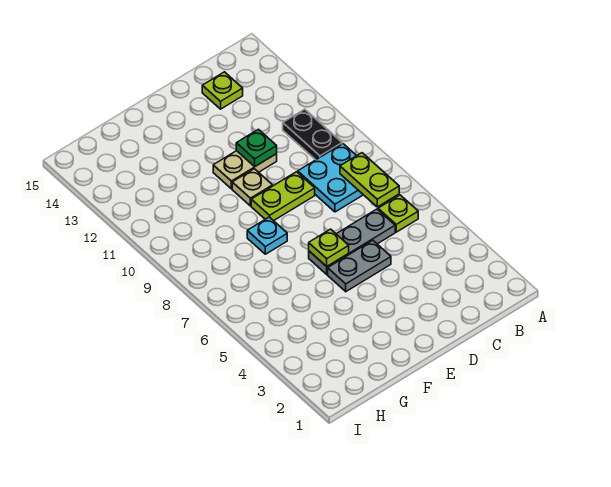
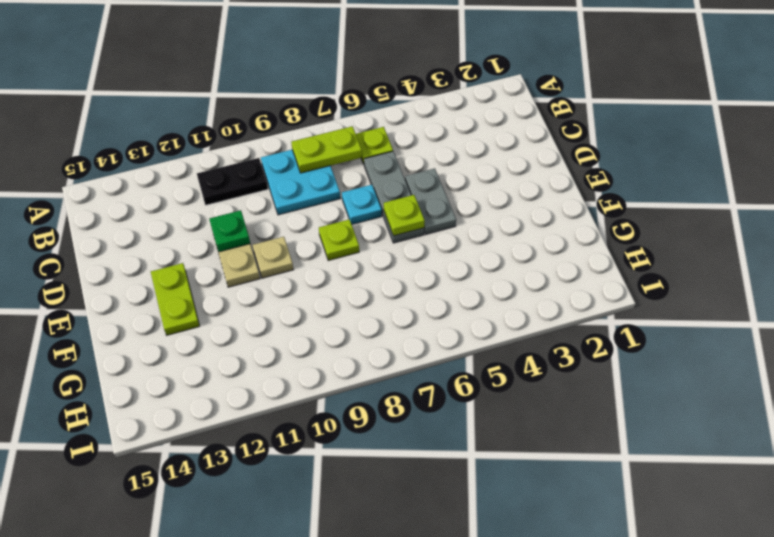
lime 1x1 plate [202,72,243,109] -> lime 1x1 plate moved to [319,219,359,261]
lime 1x2 plate [251,172,315,221] -> lime 1x2 plate moved to [151,263,199,335]
cyan 1x1 plate [247,217,287,254] -> cyan 1x1 plate moved to [342,185,382,224]

